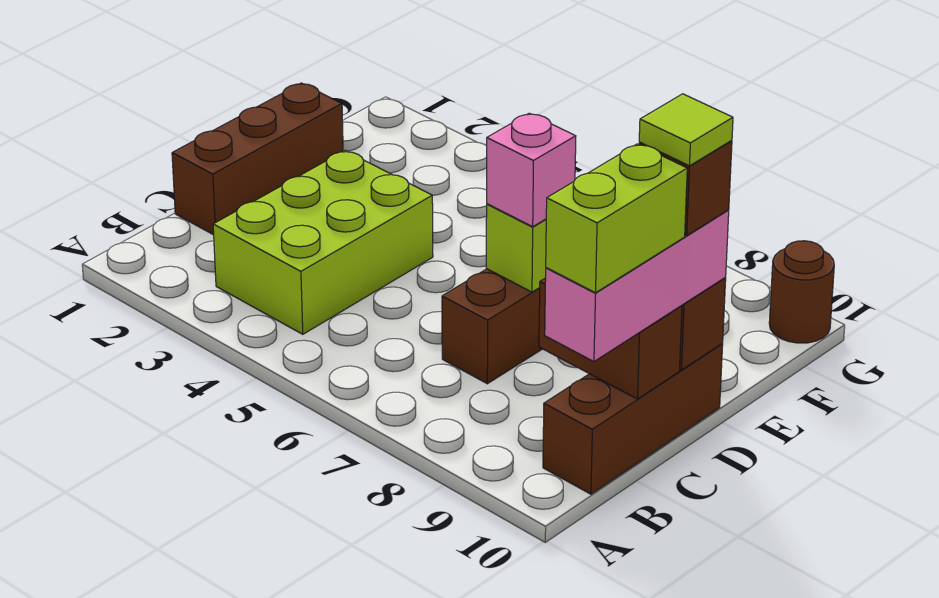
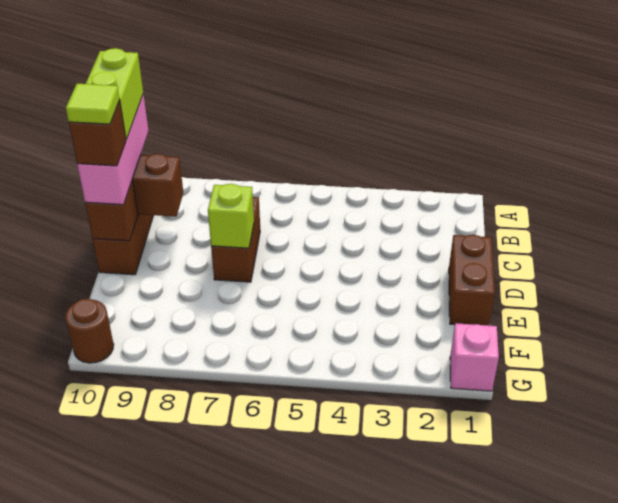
lime 2x3 brick [213,151,433,334] -> none
brown 1x3 brick [172,83,343,235] -> brown 1x2 brick [449,235,495,326]
pink 1x1 brick [487,113,576,227] -> pink 1x1 brick moved to [450,323,499,391]

